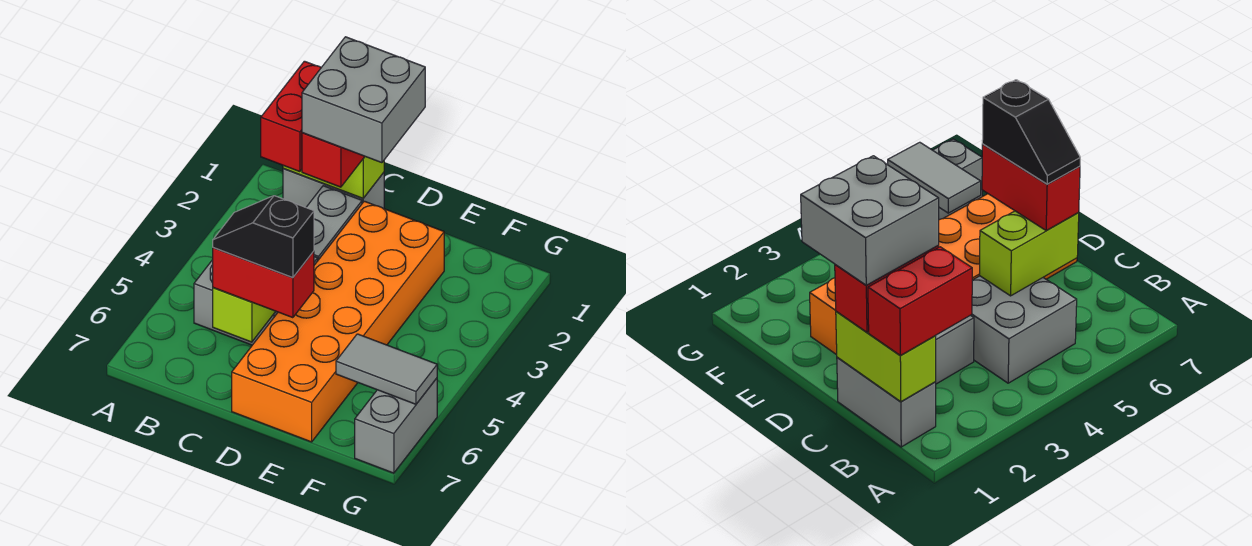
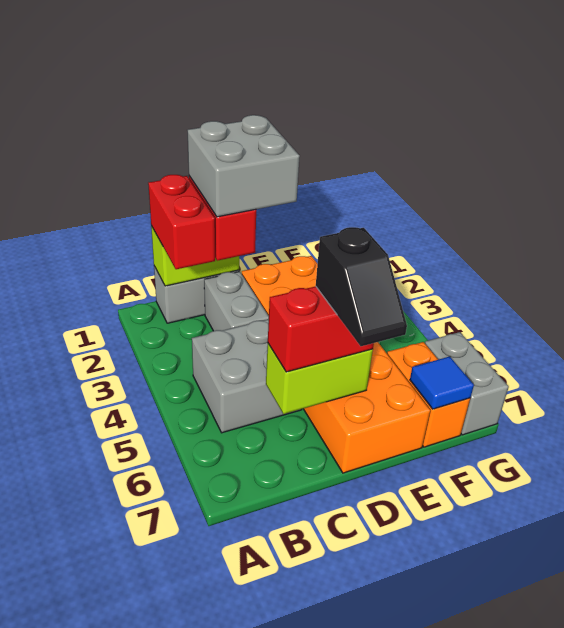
lime 1x2 brick [213,288,276,342] -> lime 1x2 brick turned to [266,344,373,414]
black 1x2 slope [213,196,314,278] -> black 1x2 slope turned to [316,227,407,346]
none -> orange 1x2 brick [387,342,470,447]
grey 1x2 tile [336,334,437,404] -> none
none -> blue 1x1 tile [410,357,474,409]

